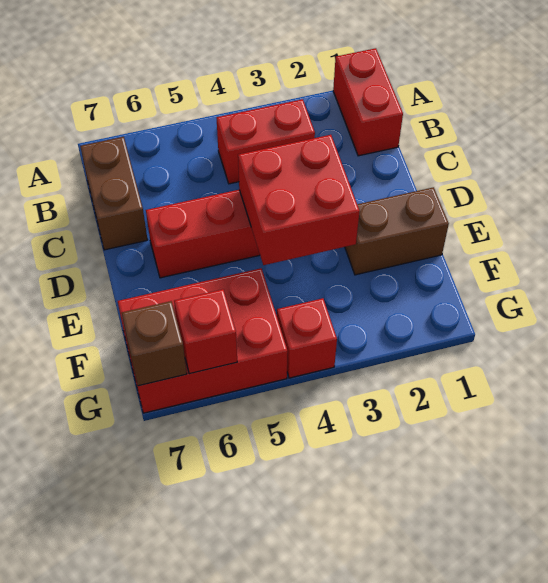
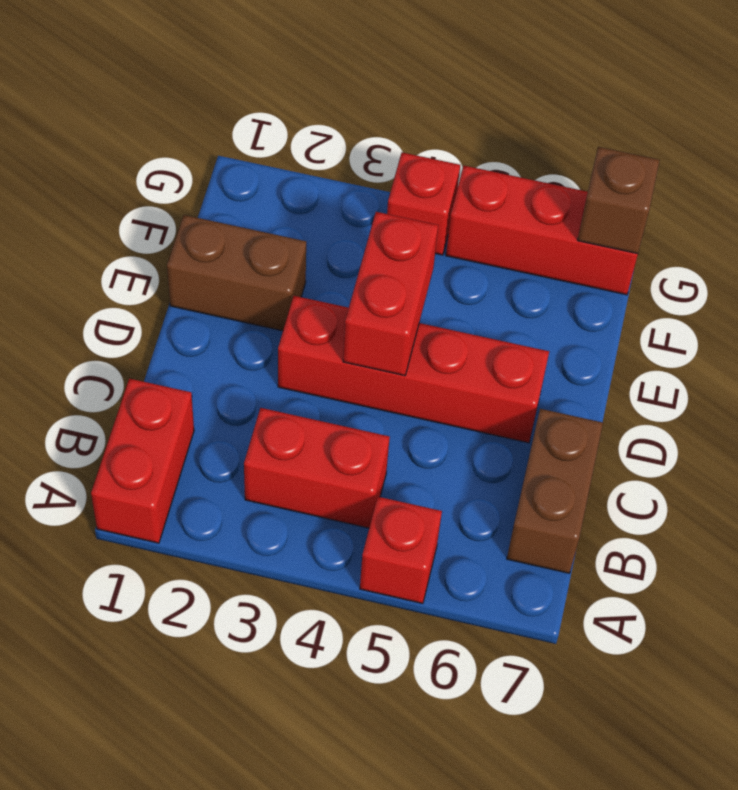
red 2x2 brick [238,135,360,265] -> red 1x2 brick [343,212,438,376]
red 2x3 brick [118,268,288,413] -> red 1x3 brick [446,166,638,295]
red 1x1 brick [174,289,237,374] -> red 1x1 brick moved to [360,497,442,604]

